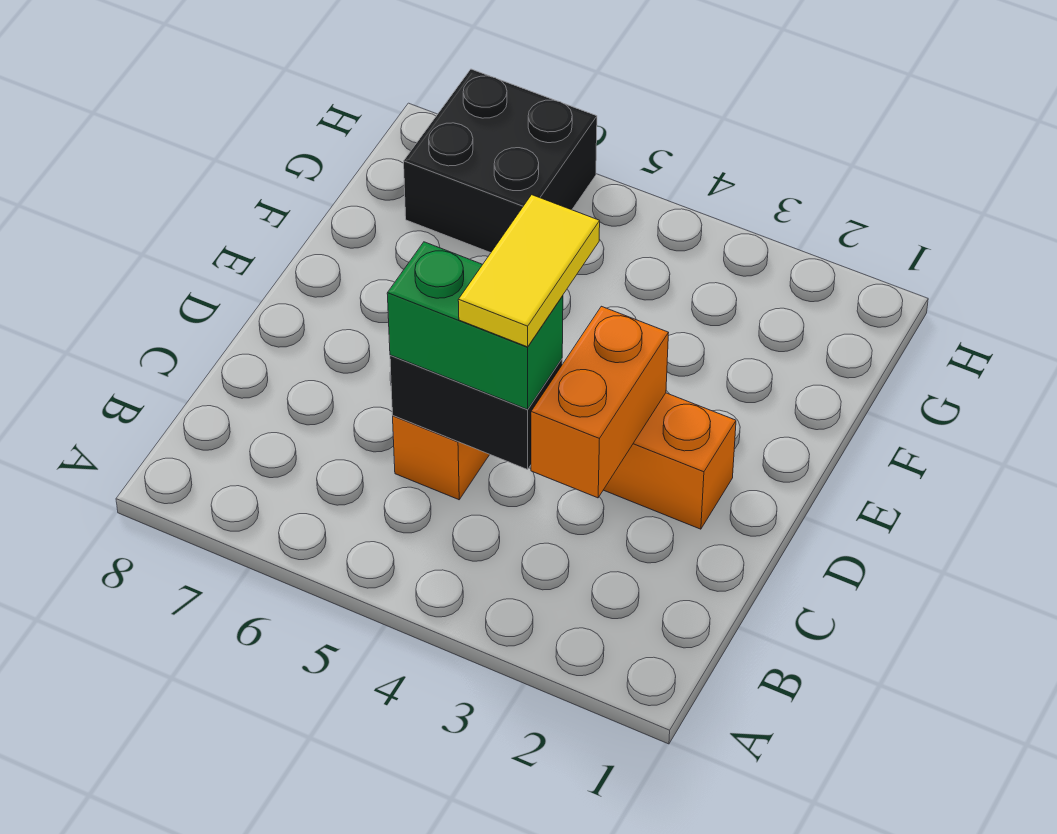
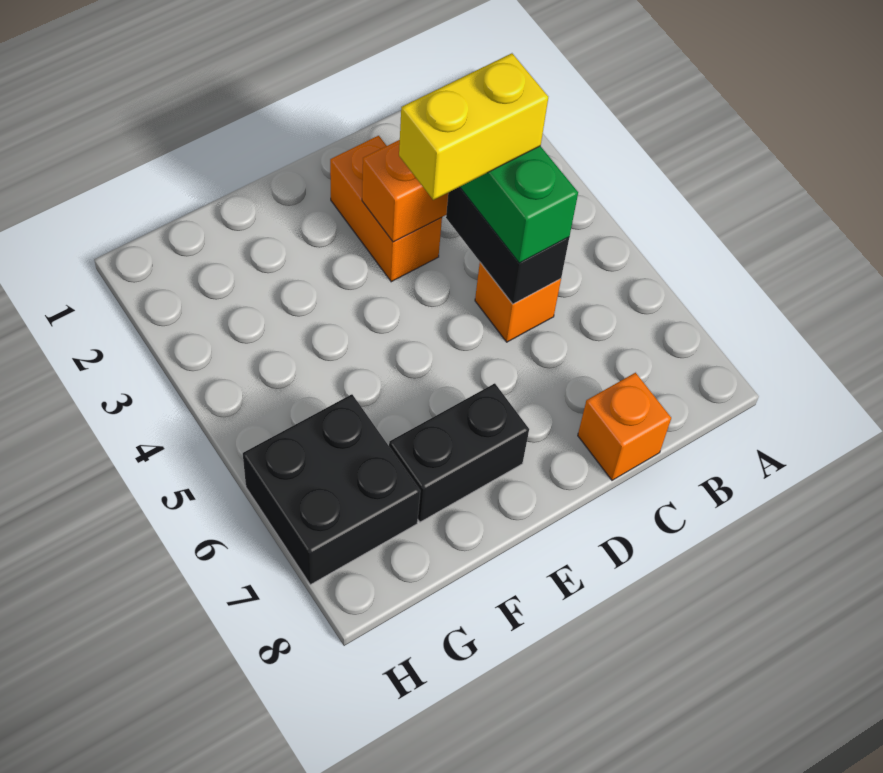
yellow 1x2 tile [458,195,600,347] -> yellow 1x2 brick [399,53,548,200]
none -> orange 1x1 brick [578,373,671,480]
none -> black 1x2 brick [389,383,529,522]

